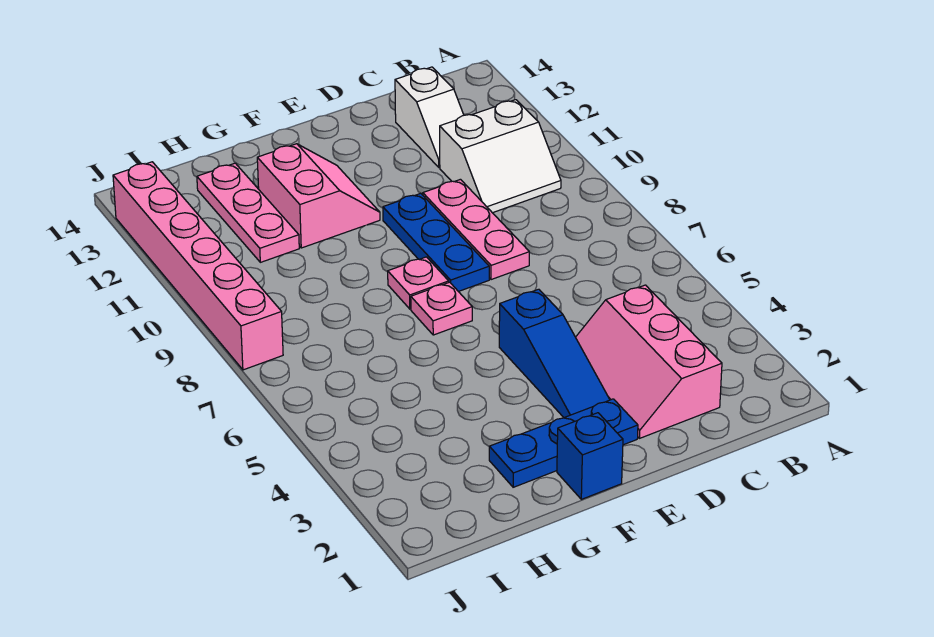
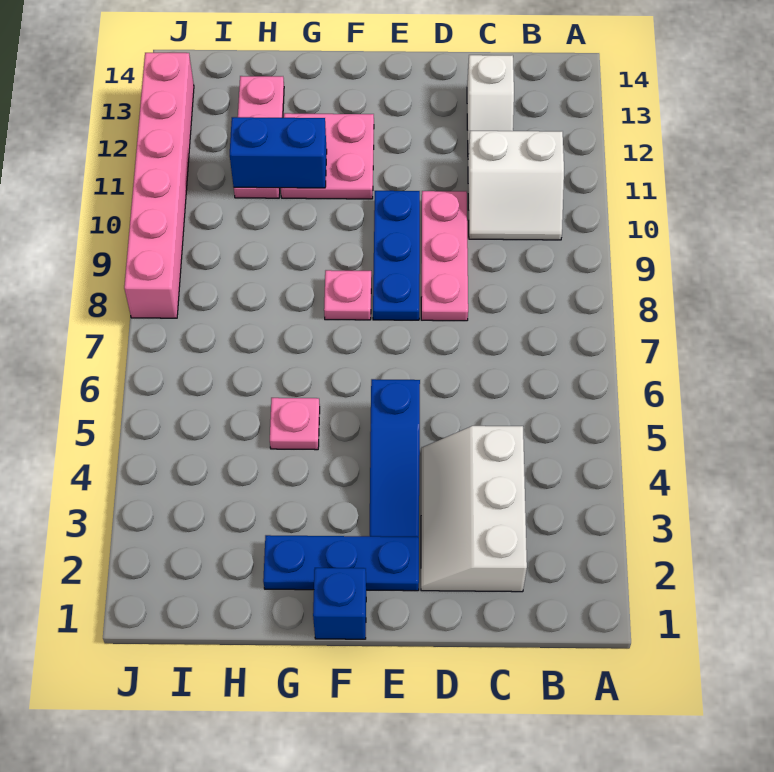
pink 2x3 slope [576,285,722,438] -> white 2x3 slope [421,426,527,592]
pink 1x1 plate [411,282,472,335] -> pink 1x1 plate moved to [270,398,320,450]
pink 2x2 slope [257,144,380,248] -> pink 2x2 plate [281,113,374,199]
none -> blue 1x2 brick [230,117,327,188]

